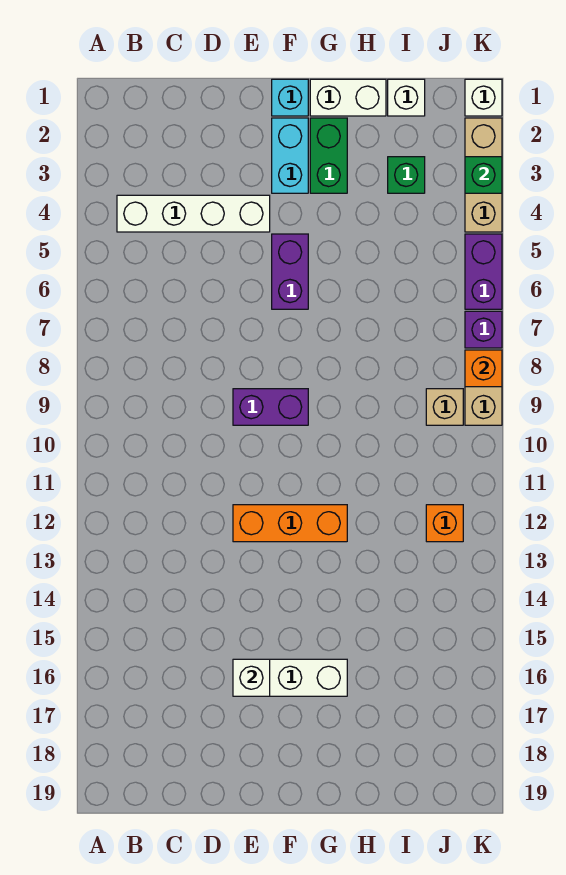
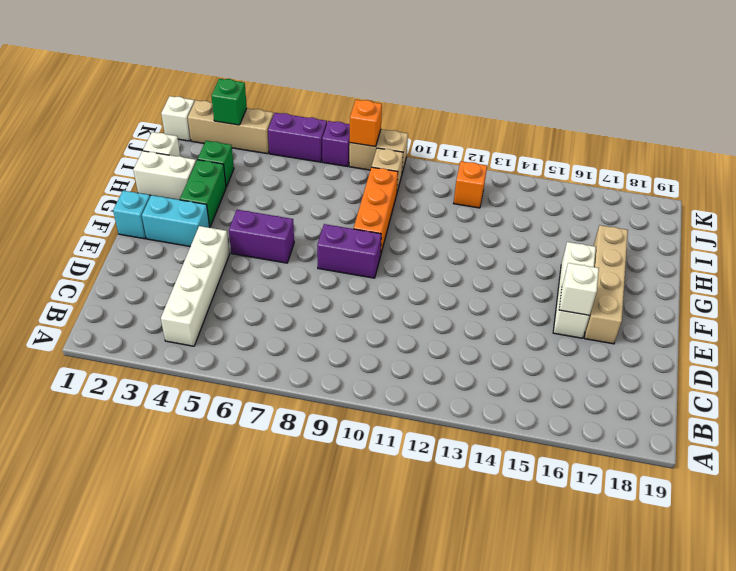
purple 1x2 brick [233,389,308,425] -> purple 1x2 brick turned to [317,224,381,278]
orange 1x3 brick [233,505,347,542] -> orange 1x3 brick moved to [354,167,398,256]
none -> tan 1x4 brick [584,225,628,344]
white 1x2 brick [310,79,386,116] -> white 1x2 brick turned to [133,151,196,200]
green 1x2 brick [310,118,347,193] -> green 1x2 brick turned to [180,160,226,227]

